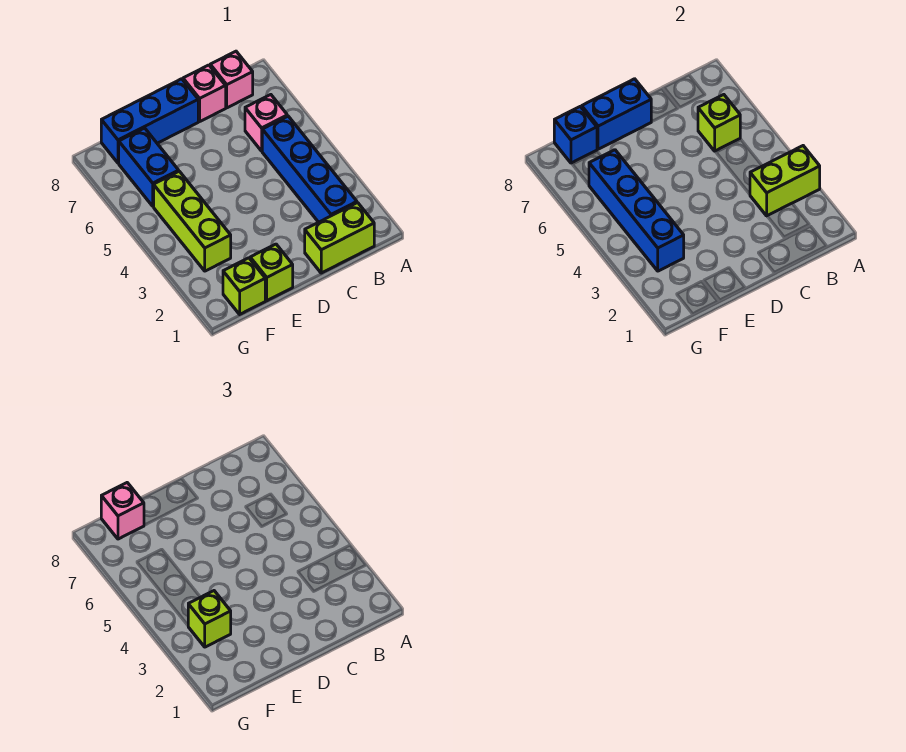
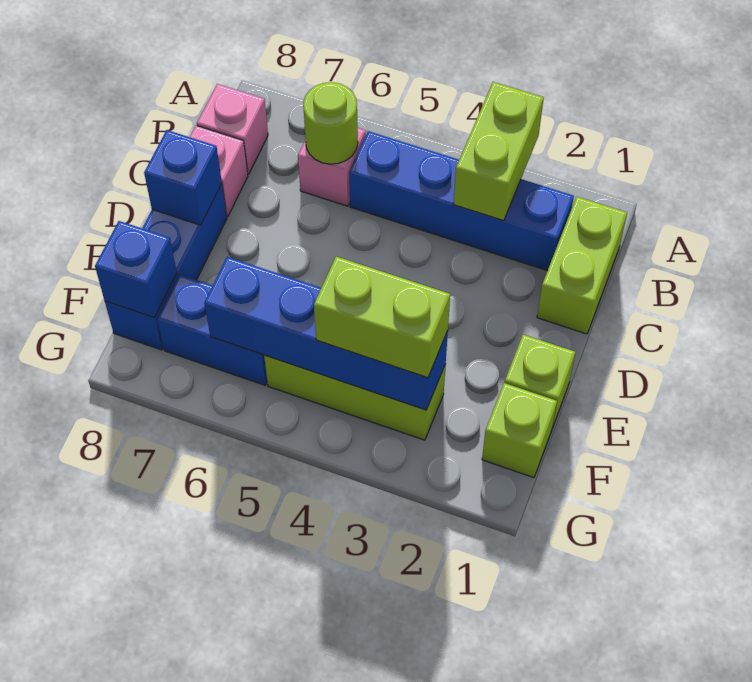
lime 1x1 brick [698,95,740,151] -> lime 1x1 round brick [303,82,358,164]
blue 1x2 brick [582,79,651,149] -> blue 1x1 brick [144,130,222,225]
lime 1x1 brick [188,591,231,647] -> lime 1x2 brick [314,257,450,378]
pink 1x1 brick [101,483,144,539] -> none

